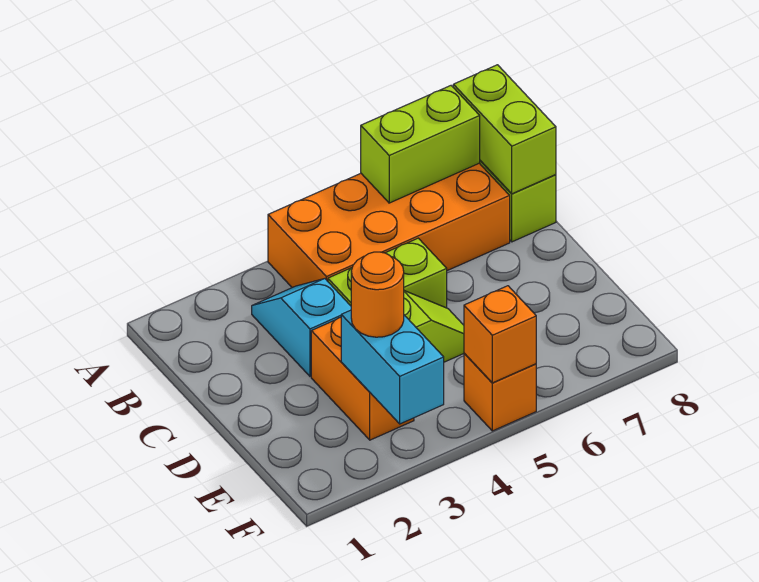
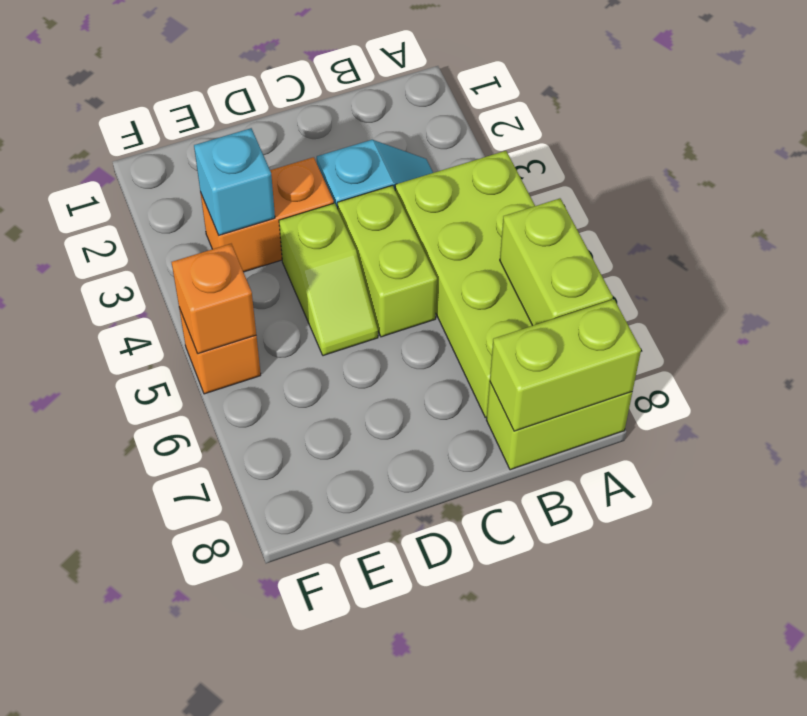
orange 2x4 brick [268,163,510,288] -> lime 2x4 brick [395,151,535,418]
cyan 1x2 brick [341,310,444,424] -> cyan 1x1 brick [194,128,275,235]
orange 1x1 round brick [351,252,404,337] -> none

